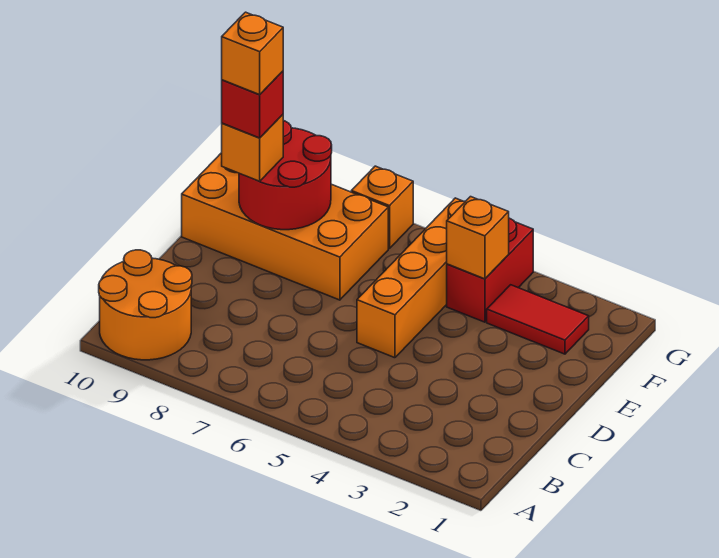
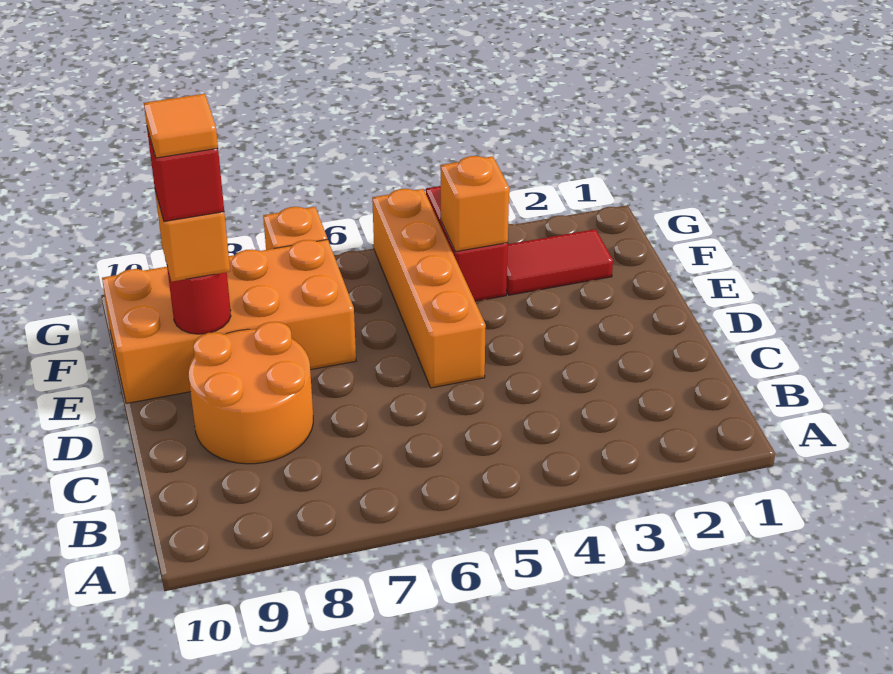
orange 2x2 round brick [99,250,192,360] -> orange 2x2 round brick moved to [188,322,313,464]
red 2x2 round brick [239,121,332,230] -> red 1x1 round brick [167,267,231,334]
orange 1x1 brick [222,12,283,95] -> orange 1x1 tile [144,94,218,158]

